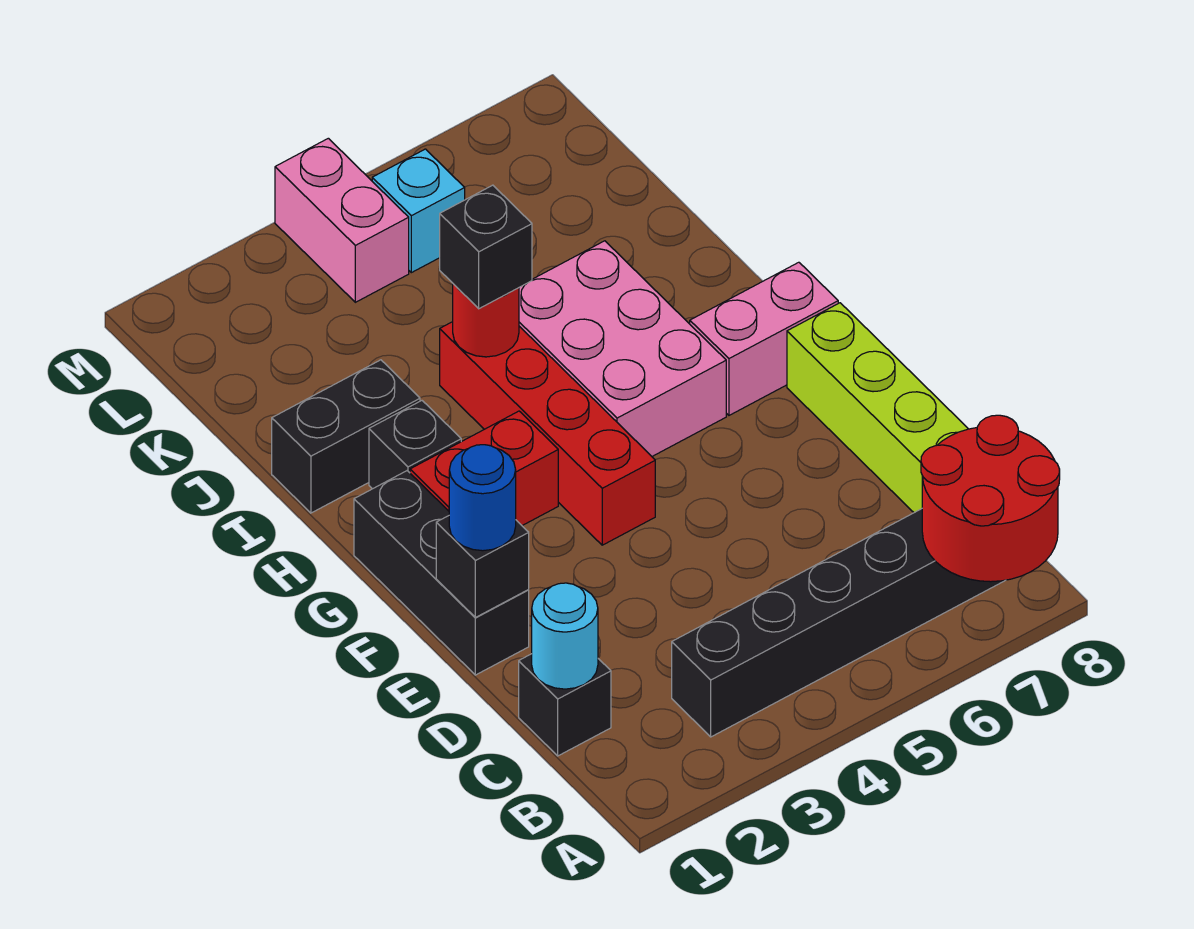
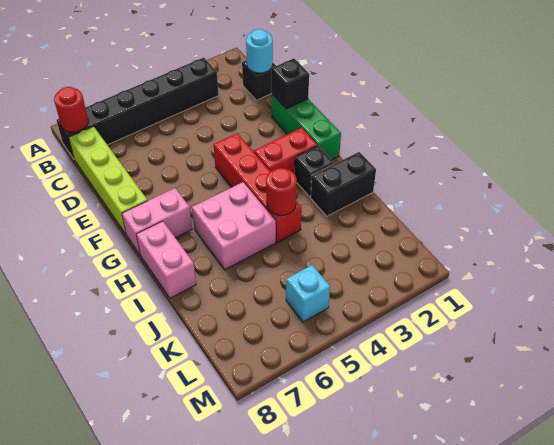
red 2x2 round brick [921,415,1060,582] -> red 1x1 round brick [54,87,88,132]
black 1x3 brick [354,471,529,675] -> green 1x3 brick [271,94,341,160]
blue 1x1 round brick [449,445,516,551] -> none
pink 2x3 brick [519,241,726,456] -> pink 2x2 brick [192,182,276,269]
black 1x1 brick [440,185,532,309] -> none
pink 1x2 brick [275,138,409,302] -> pink 1x2 brick moved to [136,221,196,298]

